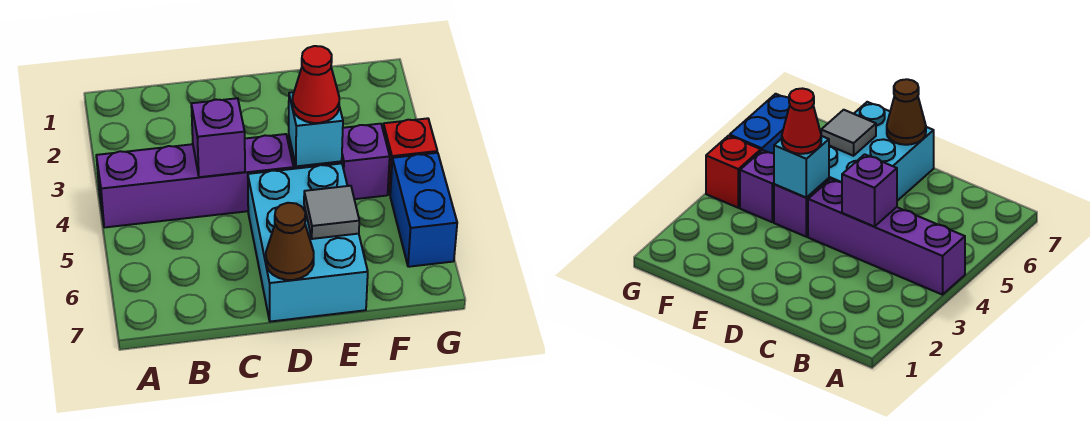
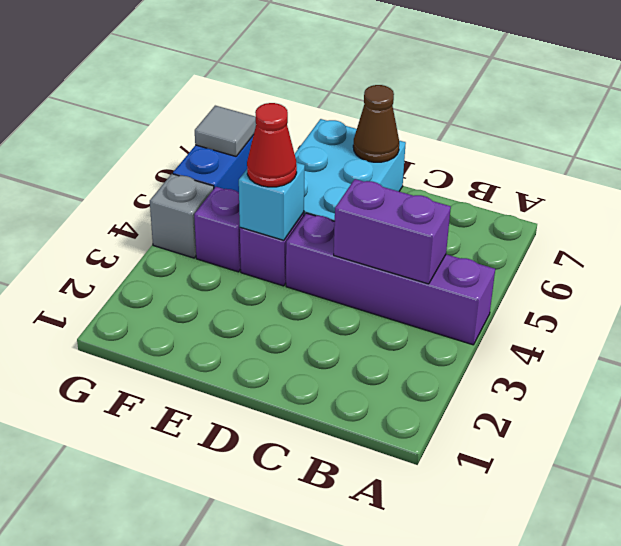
purple 1x1 brick [191,98,245,177] -> purple 1x2 brick [334,179,451,284]
grey 1x1 tile [304,186,359,239] -> grey 1x1 tile moved to [195,106,256,156]
red 1x1 brick [383,118,437,194] -> grey 1x1 brick [150,174,214,258]

